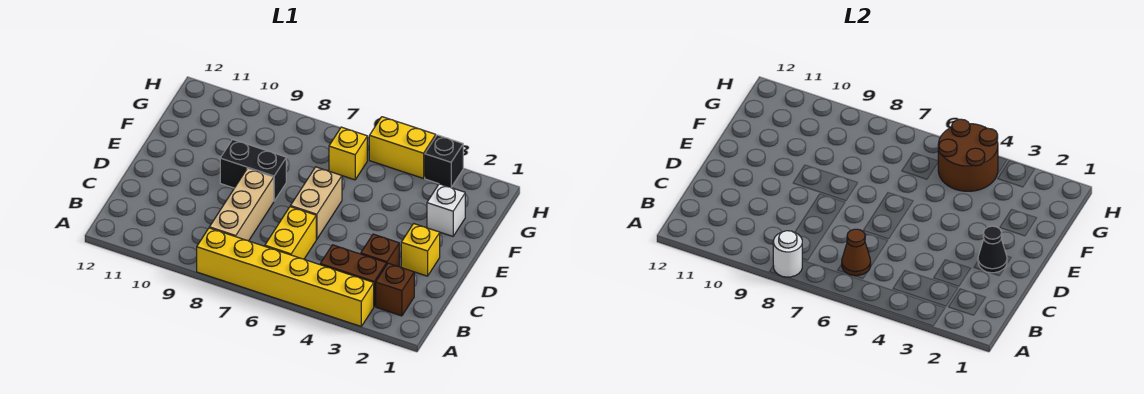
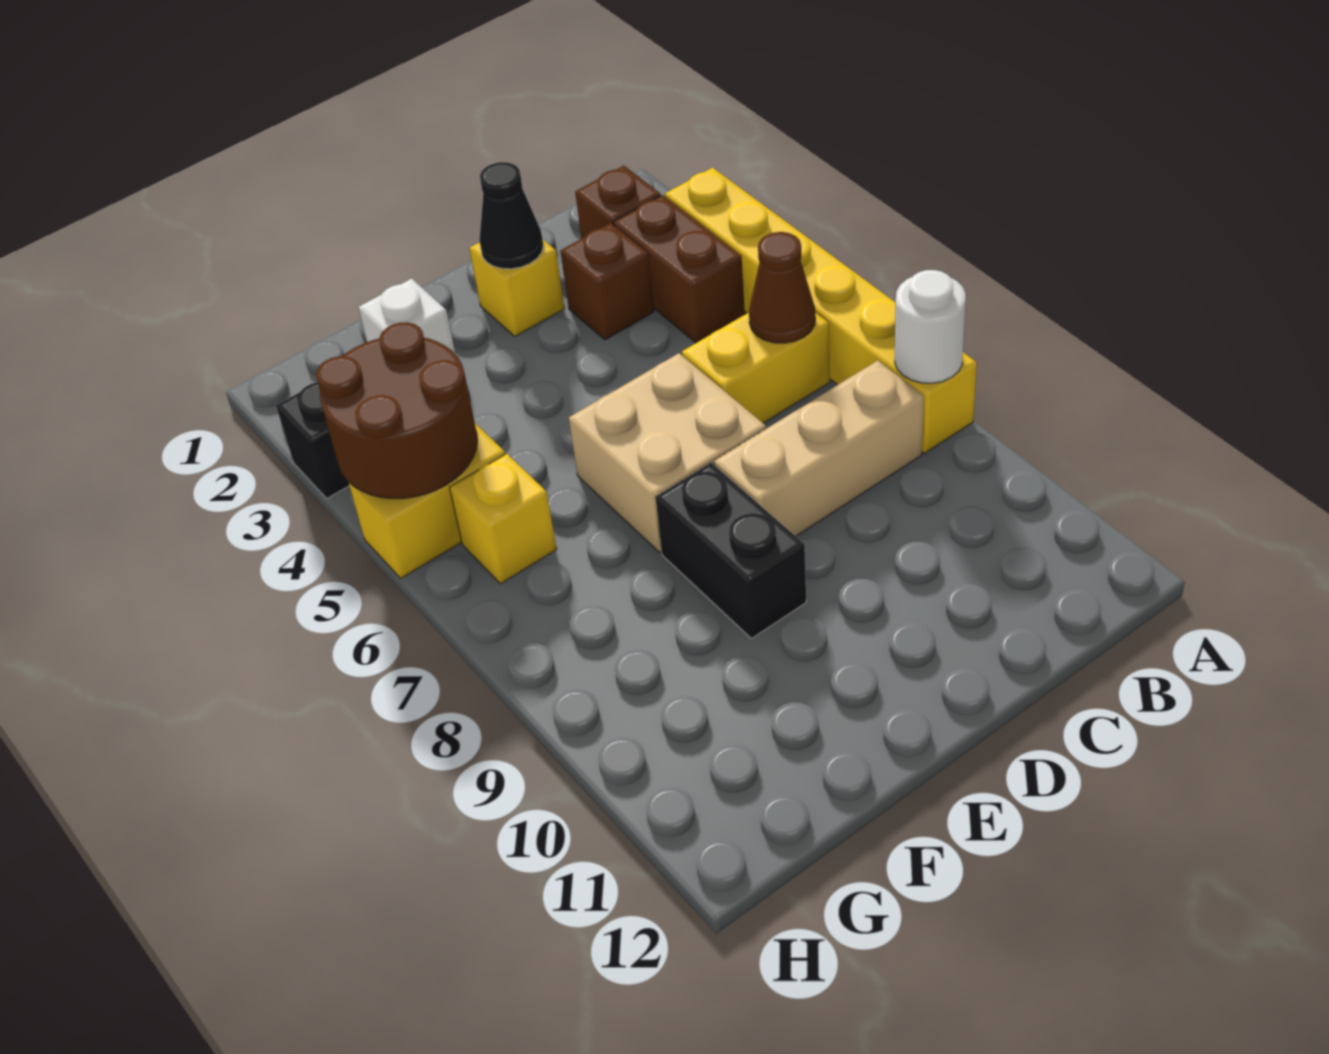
tan 1x2 brick [290,167,342,239] -> tan 2x2 brick [569,353,766,553]
yellow 1x2 brick [369,117,436,178] -> yellow 1x2 brick turned to [349,423,505,578]

